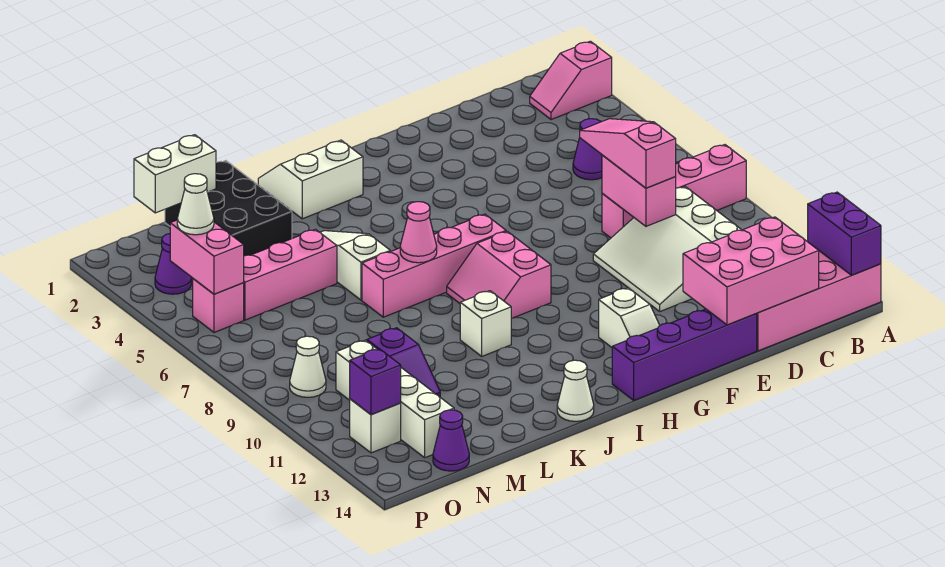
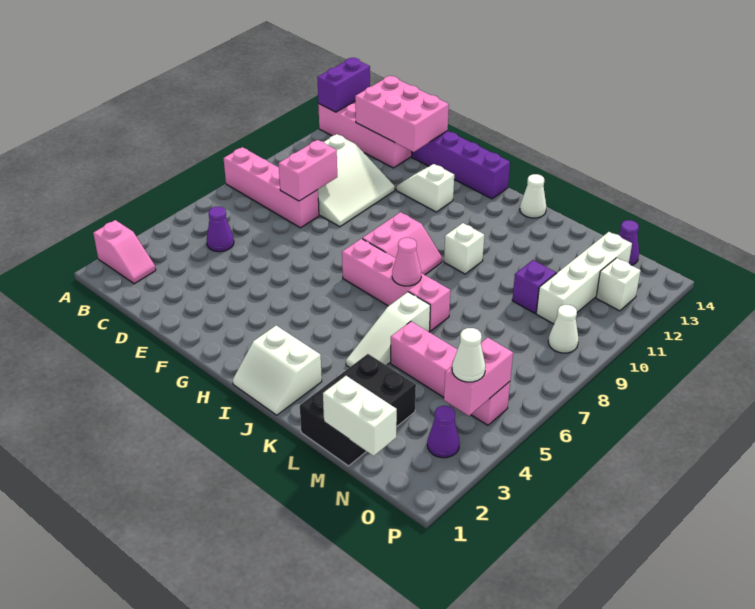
pink 1x3 slope [580,119,676,188] -> none
white 1x2 slope [599,288,660,347] -> white 1x2 slope turned to [396,164,454,212]
purple 1x1 brick [350,349,401,415] -> none

